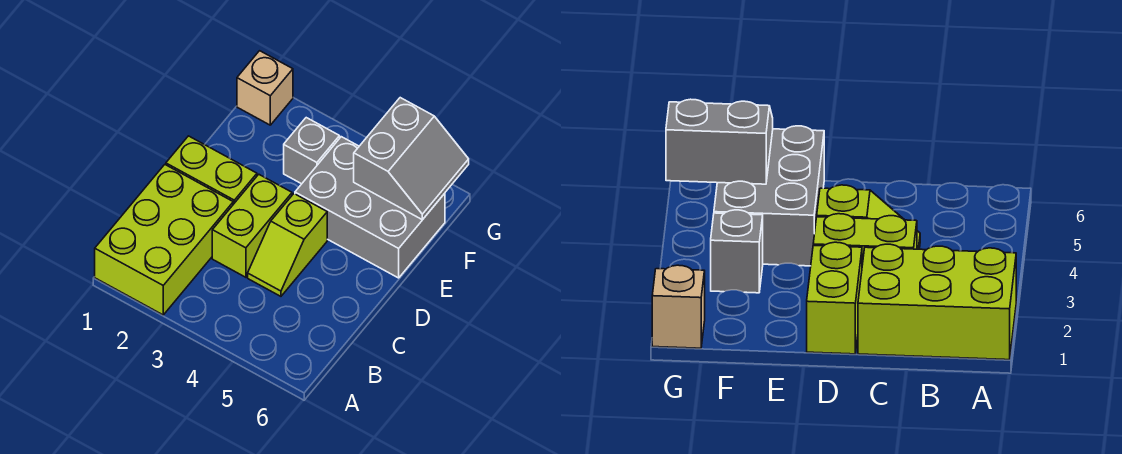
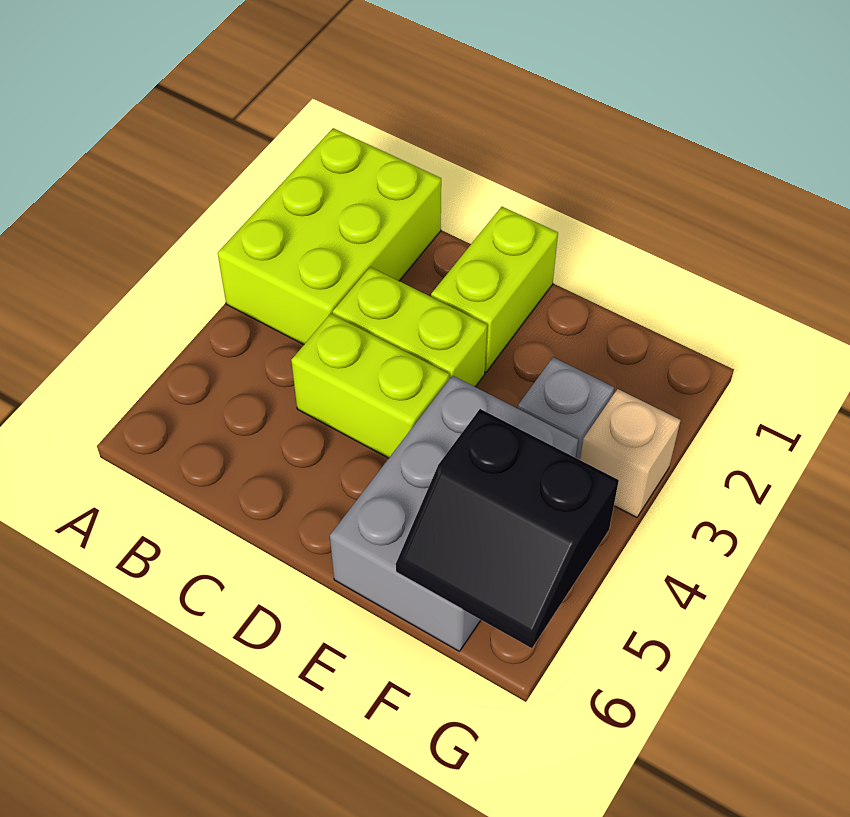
lime 2x3 brick [95,165,233,315] -> lime 2x3 brick turned to [218,128,441,344]
lime 1x2 slope [248,194,327,296] -> lime 1x2 brick [291,314,449,458]
grey 2x2 slope [354,98,469,220] -> black 2x2 slope [396,409,619,648]
tan 1x1 brick [237,51,293,125] -> tan 1x1 brick moved to [580,389,681,517]

